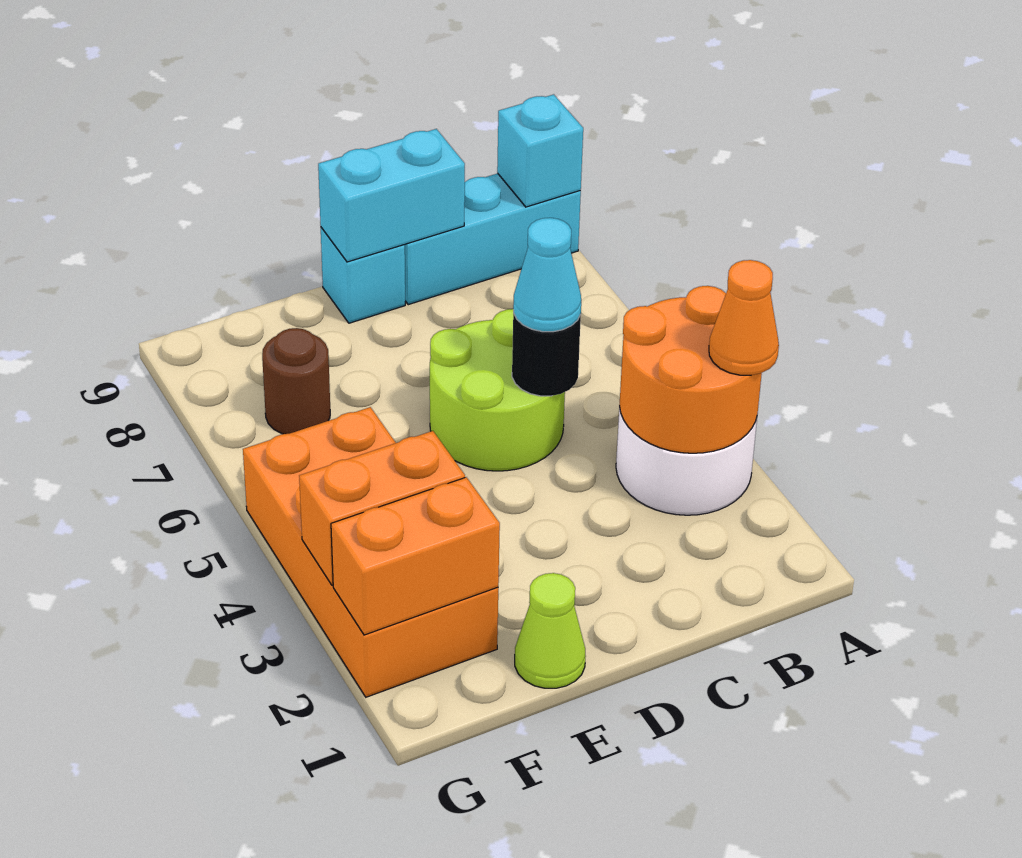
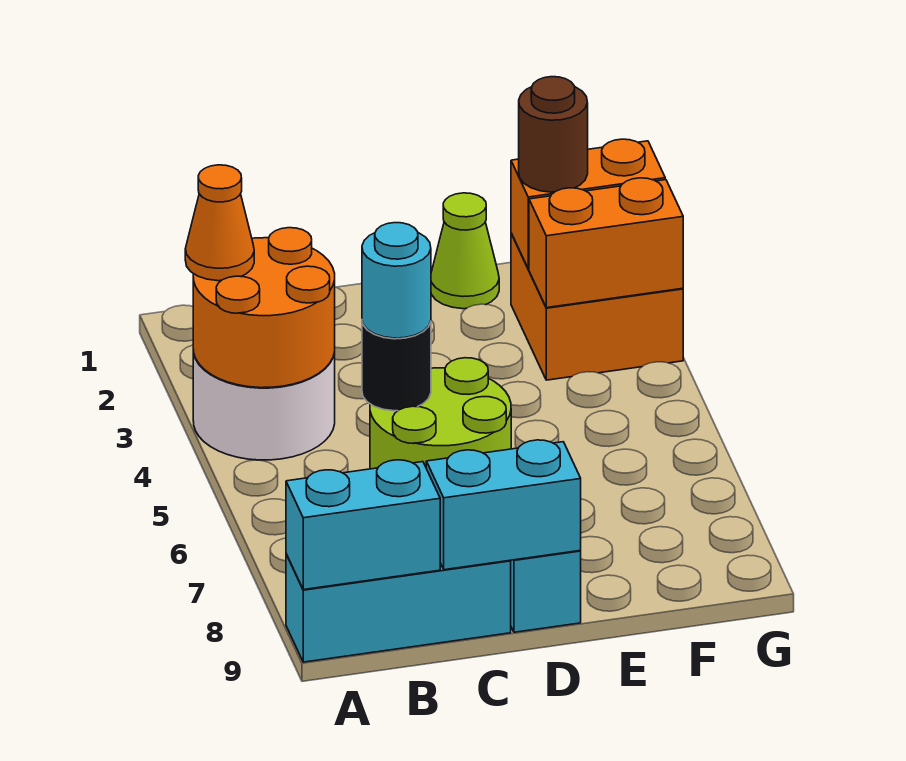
cyan 1x1 brick [497,94,583,207] -> cyan 1x2 brick [286,460,440,590]
cyan 1x1 cone [513,218,581,332] -> cyan 1x1 round brick [362,223,431,338]
orange 2x4 brick [243,407,498,697] -> orange 2x2 brick [511,233,683,380]
brown 1x1 round brick [262,328,330,434] -> brown 1x1 round brick moved to [519,77,588,192]

